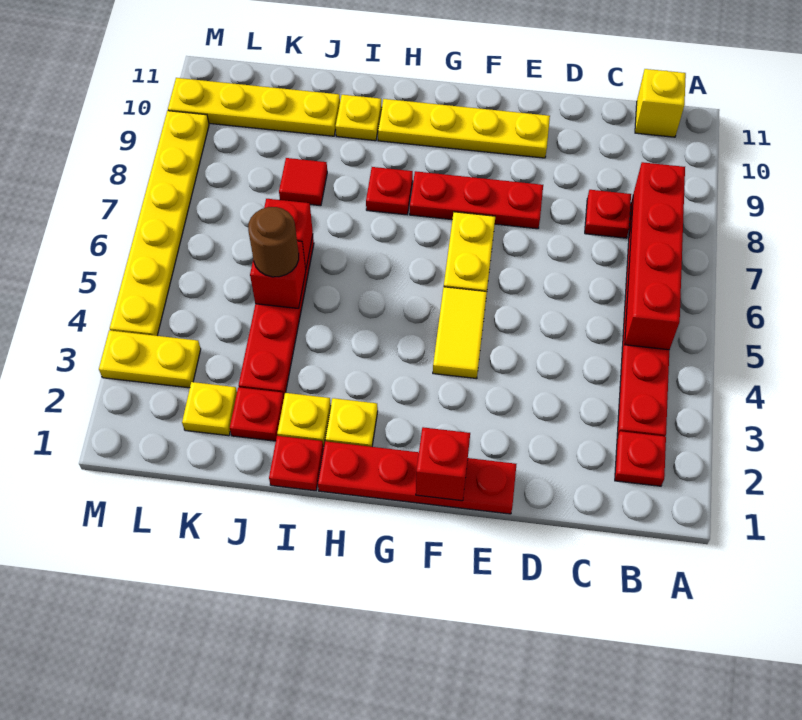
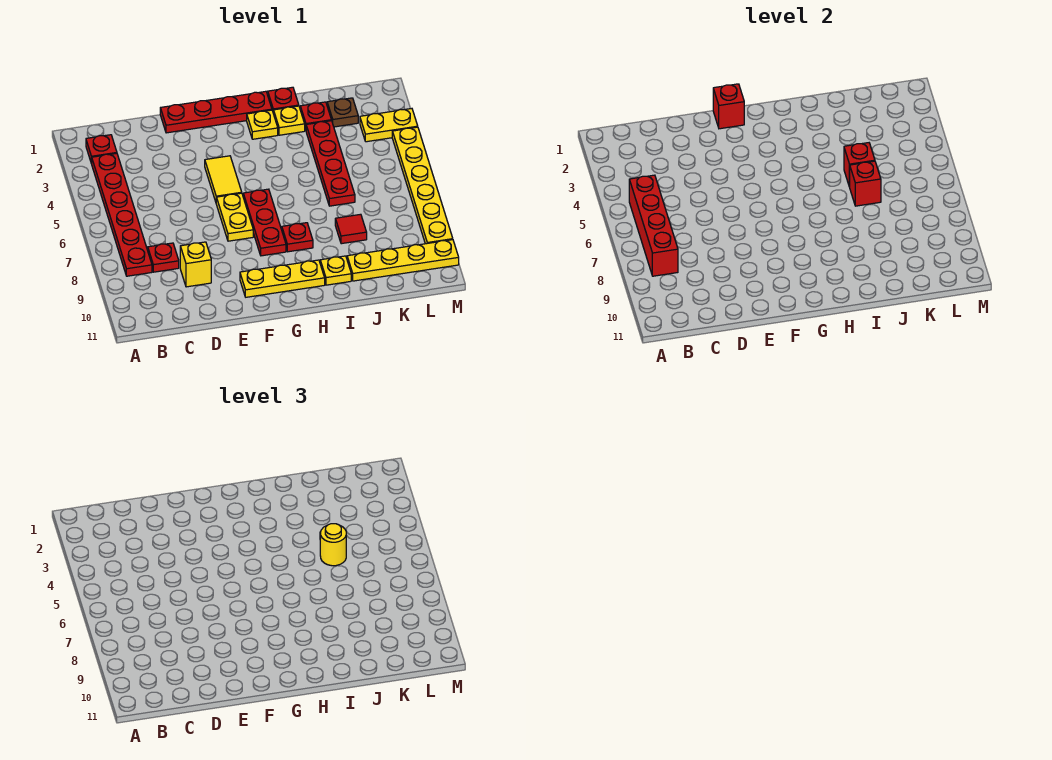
yellow 1x1 brick [635,69,686,137] -> yellow 1x1 brick moved to [180,242,211,287]
red 1x3 plate [410,171,543,229] -> red 1x3 plate turned to [243,189,286,256]
yellow 1x4 plate [378,99,550,158] -> yellow 1x3 plate [240,260,325,297]
brown 1x1 round brick [248,207,299,277] -> yellow 1x1 round brick [320,524,346,566]
yellow 1x1 plate [182,382,237,436] -> brown 1x1 plate [327,98,358,127]

